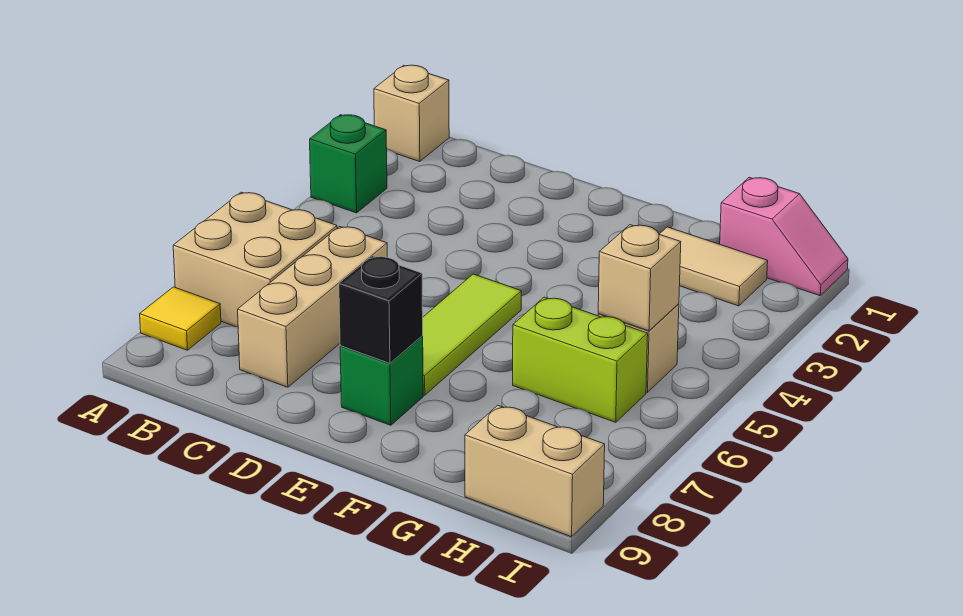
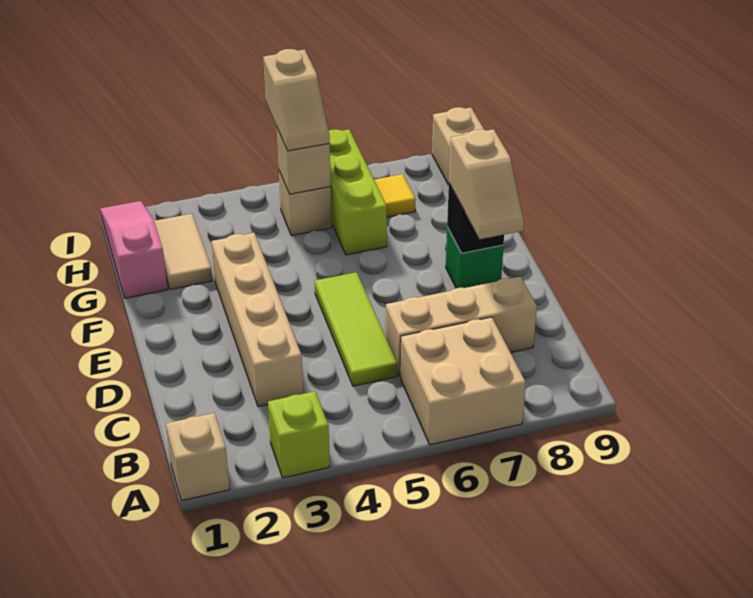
green 1x1 brick [310,115,387,213] -> lime 1x1 brick [268,391,330,478]
yellow 1x1 tile [140,287,221,350] -> yellow 1x1 tile moved to [374,174,416,217]
none -> tan 1x4 brick [211,233,303,407]
none -> tan 1x2 slope [449,129,524,239]
lime 1x3 tile [423,274,522,395] -> lime 1x3 tile turned to [315,272,397,386]
lime 1x2 brick [513,297,648,422] -> lime 1x3 brick [329,129,387,255]
pink 1x2 slope [720,177,848,296] -> pink 1x3 slope [100,201,168,298]
none -> tan 1x2 slope [263,49,330,151]

